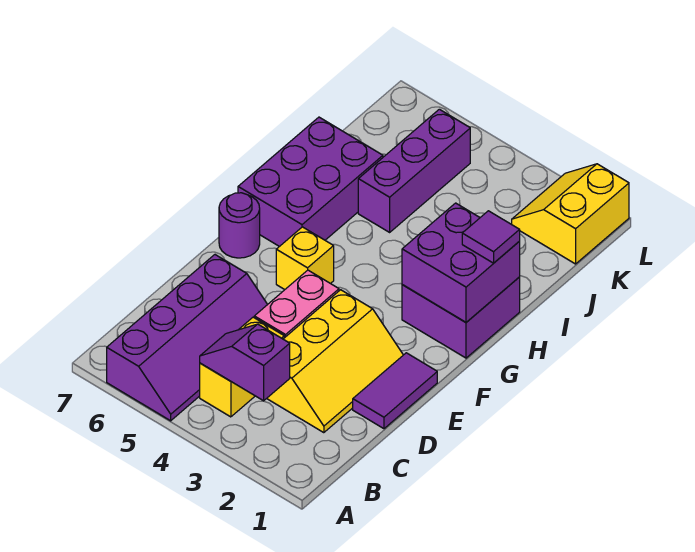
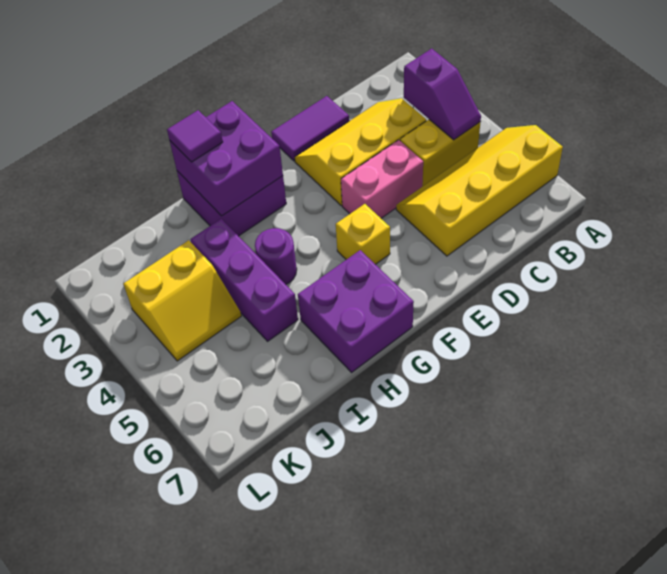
purple 2x4 slope [107,255,268,421] -> yellow 2x4 slope [396,125,563,256]
purple 1x1 round brick [219,193,260,258] -> purple 1x1 round brick moved to [255,228,297,284]
purple 2x3 brick [238,117,383,247] -> purple 2x2 brick [298,250,414,372]
purple 1x3 brick [358,109,470,232] -> purple 1x3 brick turned to [191,219,298,341]
yellow 2x2 slope [512,164,629,264] -> yellow 2x2 slope moved to [123,240,241,361]

